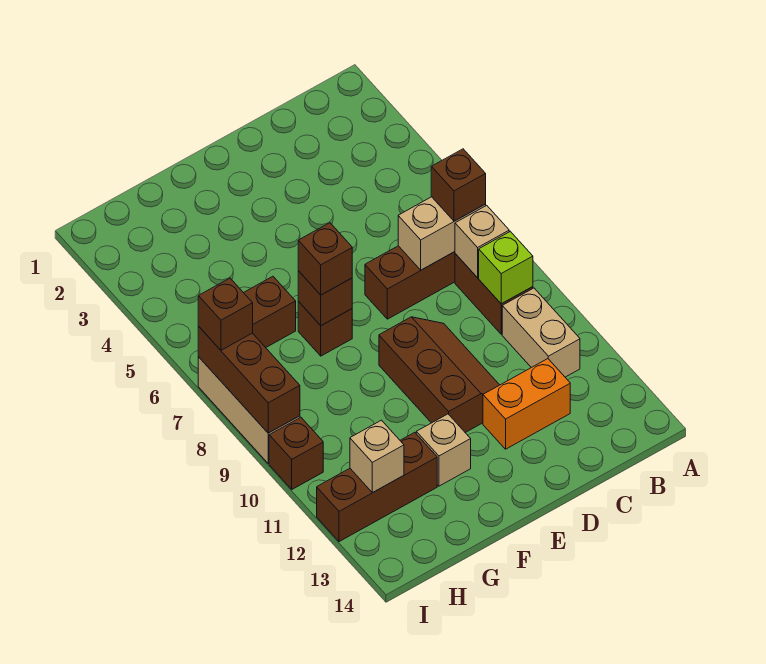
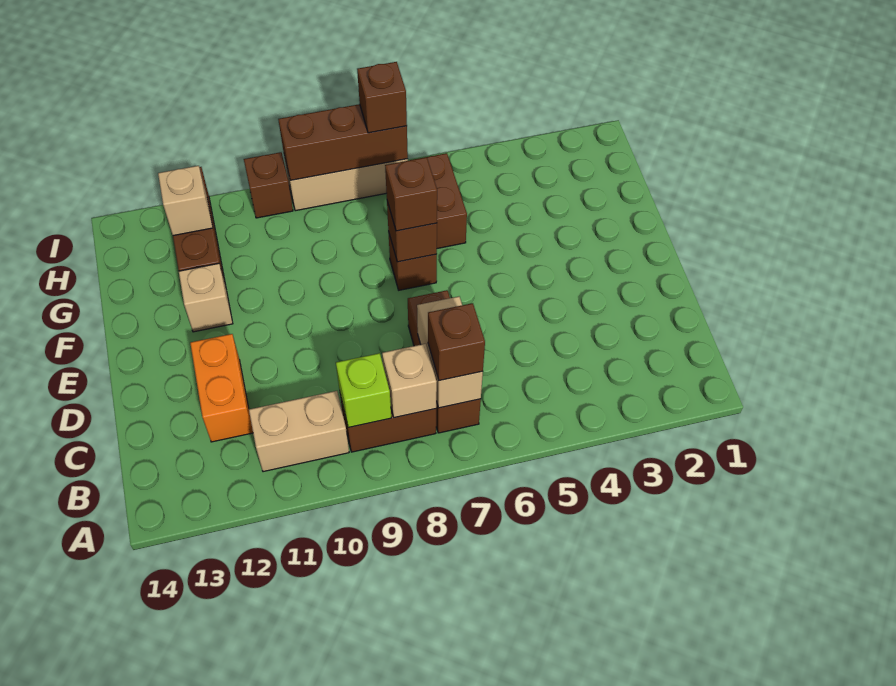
brown 2x3 slope [379,317,499,433] -> none

